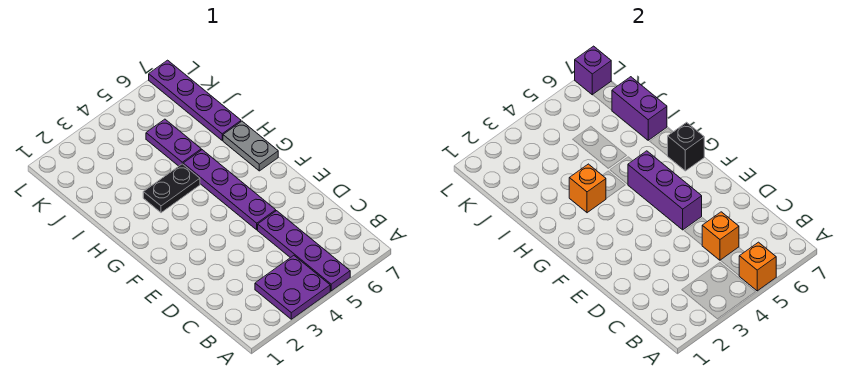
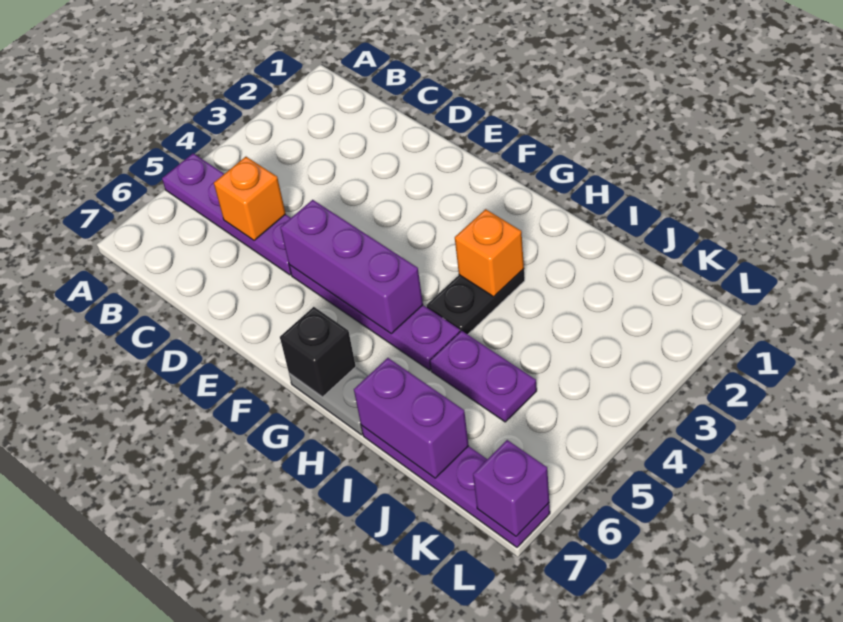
purple 2x2 plate [255,256,330,319] -> none
orange 1x1 brick [739,242,776,291] -> none

